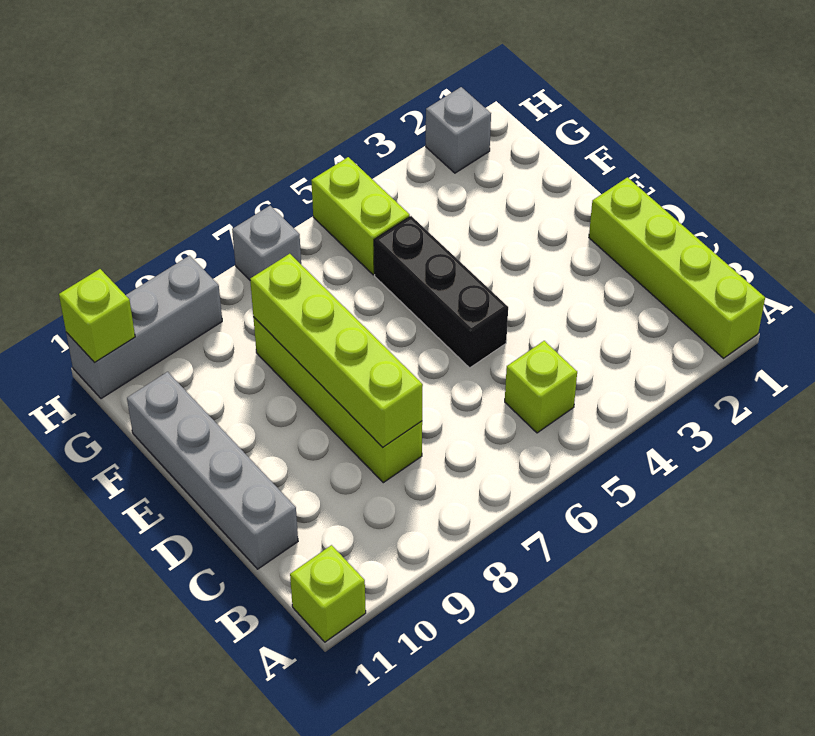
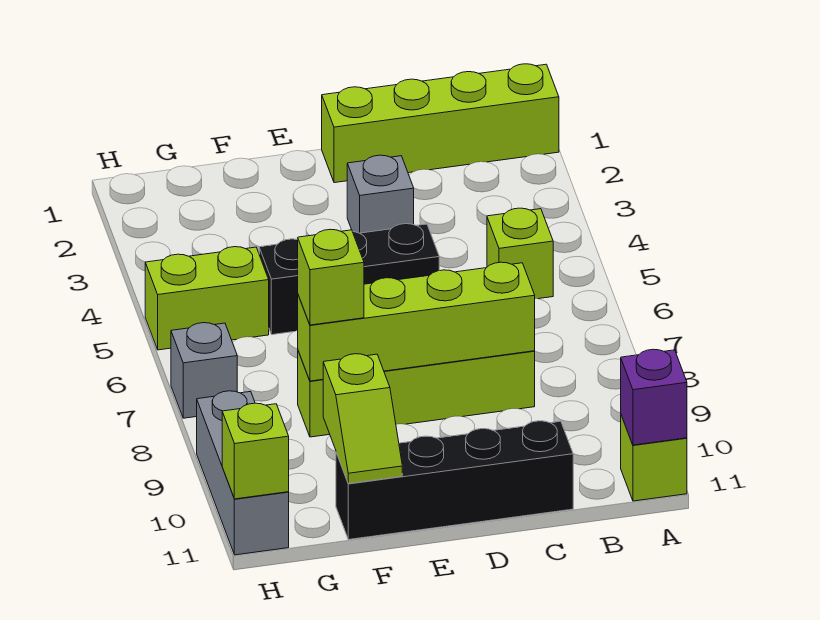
none -> purple 1x1 brick [621,349,687,445]
grey 1x4 brick [127,372,298,569] -> black 1x4 brick [336,421,573,540]
none -> lime 1x1 brick [298,229,364,325]
none -> lime 1x2 slope [323,354,402,484]
grey 1x1 brick [426,87,491,173] -> grey 1x1 brick moved to [347,155,414,233]

